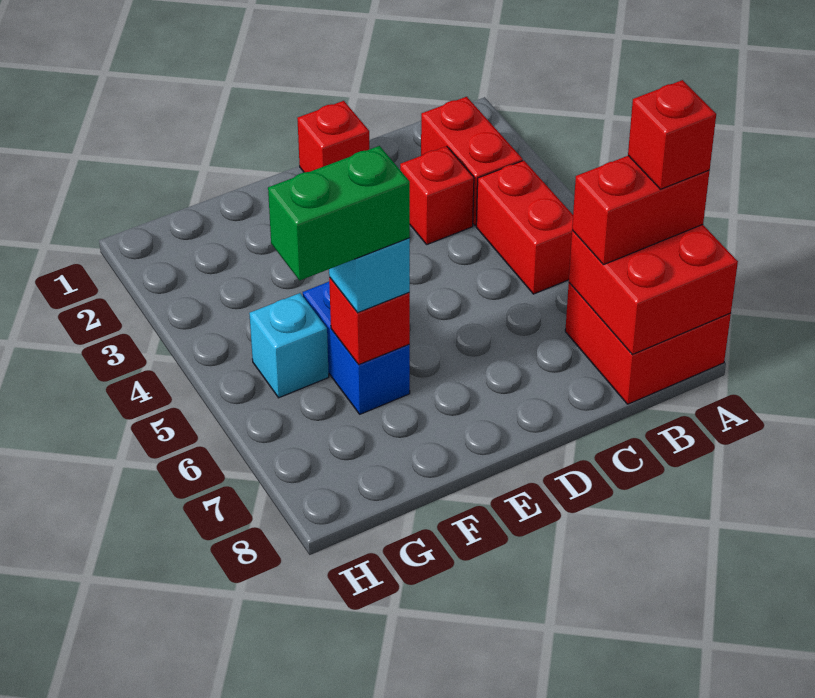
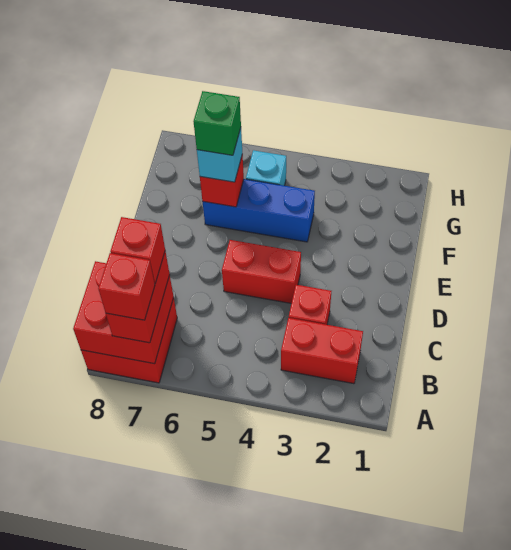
red 1x2 brick [476,161,573,294] -> red 1x2 brick moved to [222,240,301,303]
red 1x1 brick [297,101,369,172] -> red 1x1 brick moved to [110,217,165,283]
blue 1x2 brick [303,282,410,414] -> blue 1x3 brick [203,179,315,242]
green 1x2 brick [268,146,410,281] -> green 1x1 brick [193,91,241,155]

